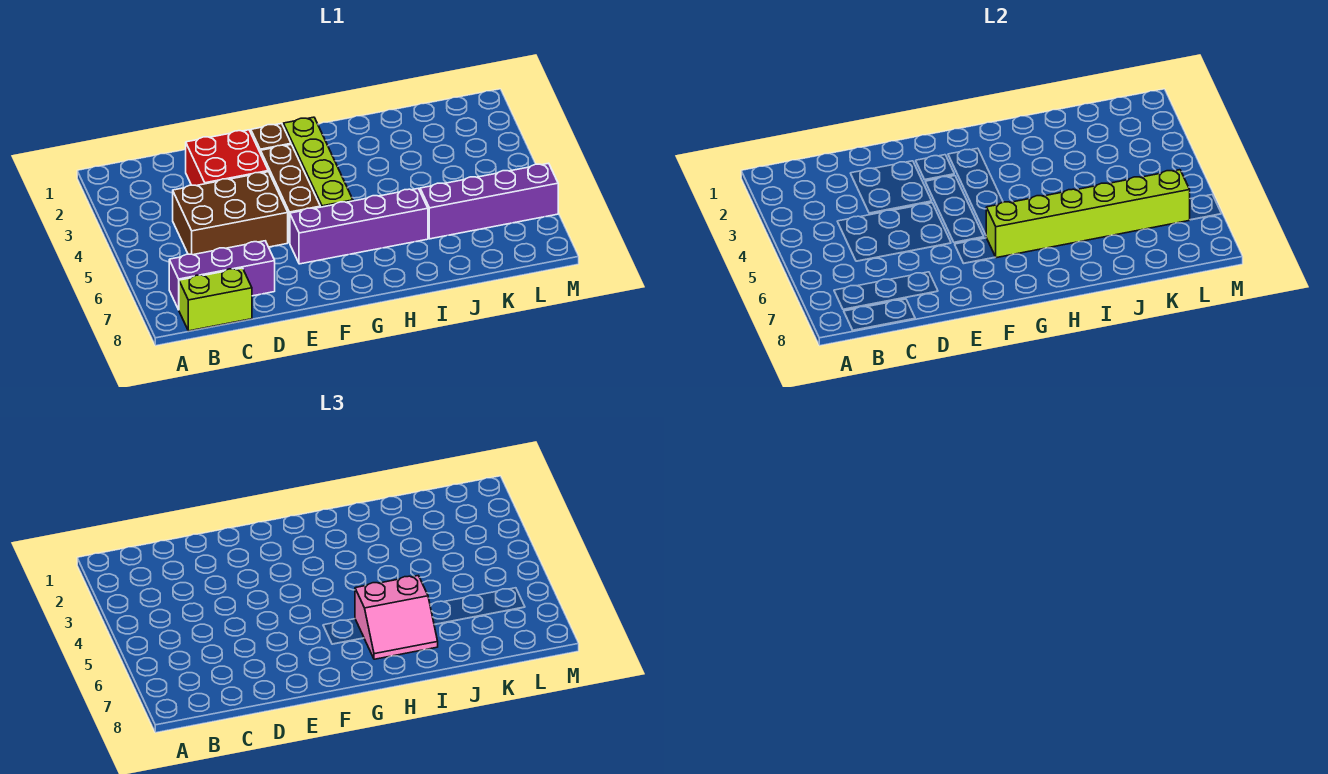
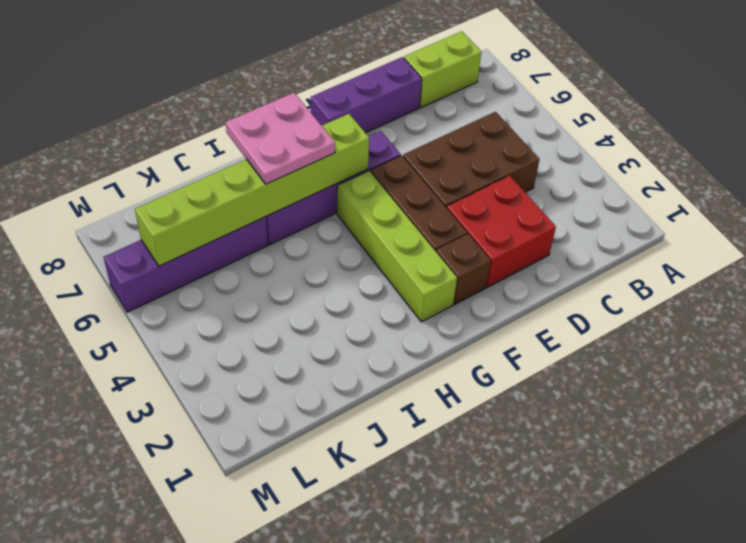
purple 1x3 brick [169,241,275,310] -> purple 1x3 brick moved to [311,57,422,133]
pink 2x2 slope [355,576,438,659] -> pink 2x2 plate [226,93,335,184]

